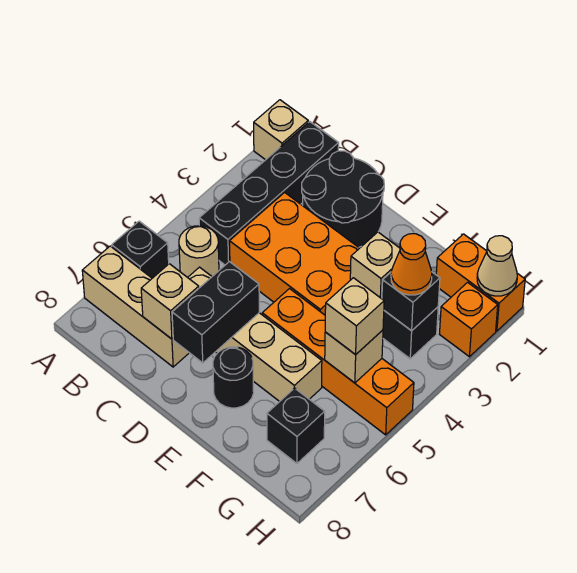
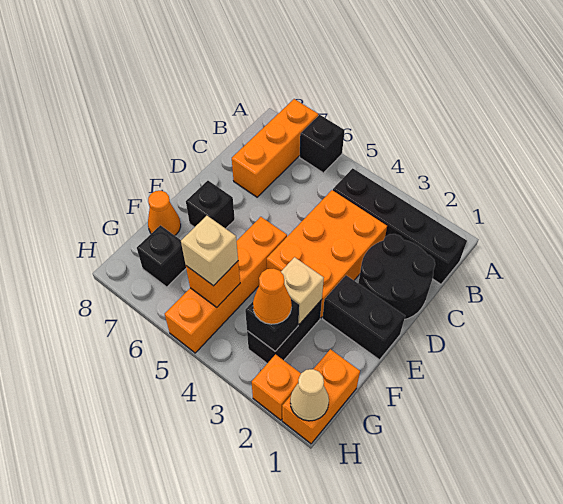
tan 1x1 brick [254,100,308,160] -> none
tan 1x3 brick [82,246,189,367] -> orange 1x3 brick [232,99,318,197]
tan 1x1 round brick [179,226,219,278] -> none
tan 1x4 brick [188,267,322,402] -> none
tan 1x1 brick [141,264,199,339] -> none
black 1x2 brick [172,262,259,363] -> black 1x2 brick moved to [323,275,405,360]
black 1x1 round brick [213,347,254,408] -> black 1x1 brick [186,181,235,229]
none -> orange 1x1 cone [148,191,181,235]
tan 1x1 brick [325,330,383,383] -> orange 1x1 brick [186,261,240,307]

